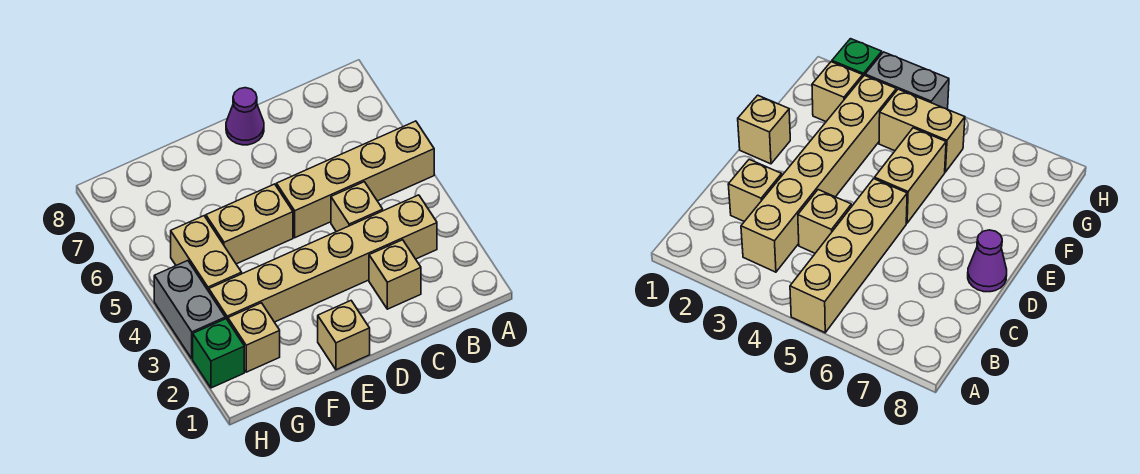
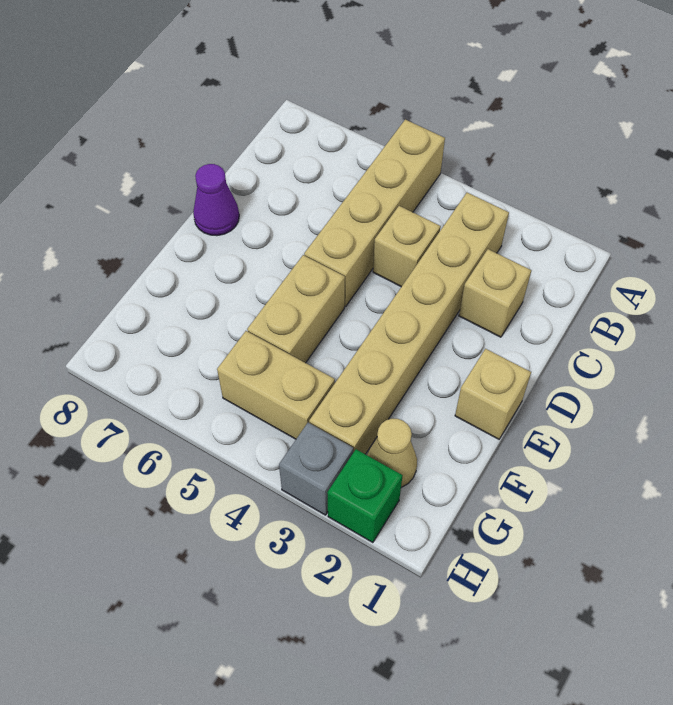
tan 1x1 brick [228,303,280,372] -> tan 1x1 cone [367,419,417,488]
grey 1x2 brick [154,261,225,359] -> grey 1x1 brick [279,423,353,515]

